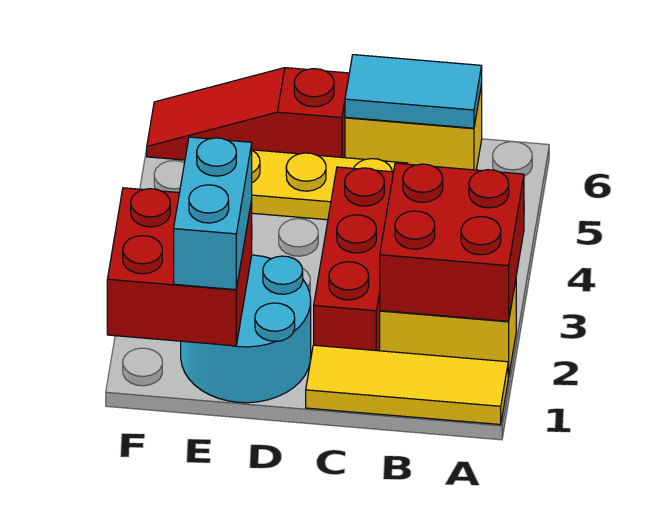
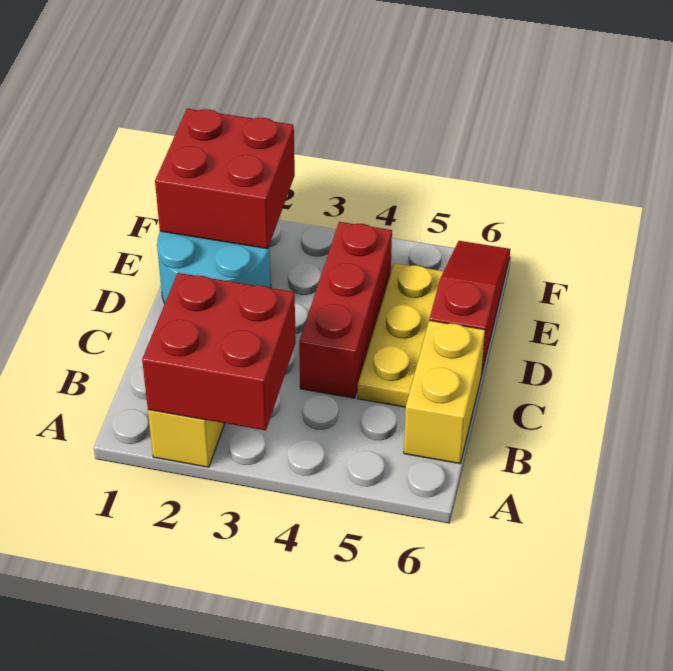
yellow 1x3 tile [306,345,508,425] -> none
cyan 1x2 tile [345,55,482,128] -> none
red 1x3 brick [314,167,393,351] -> red 1x3 brick turned to [299,222,392,398]
cyan 1x2 brick [174,137,252,290] -> none

